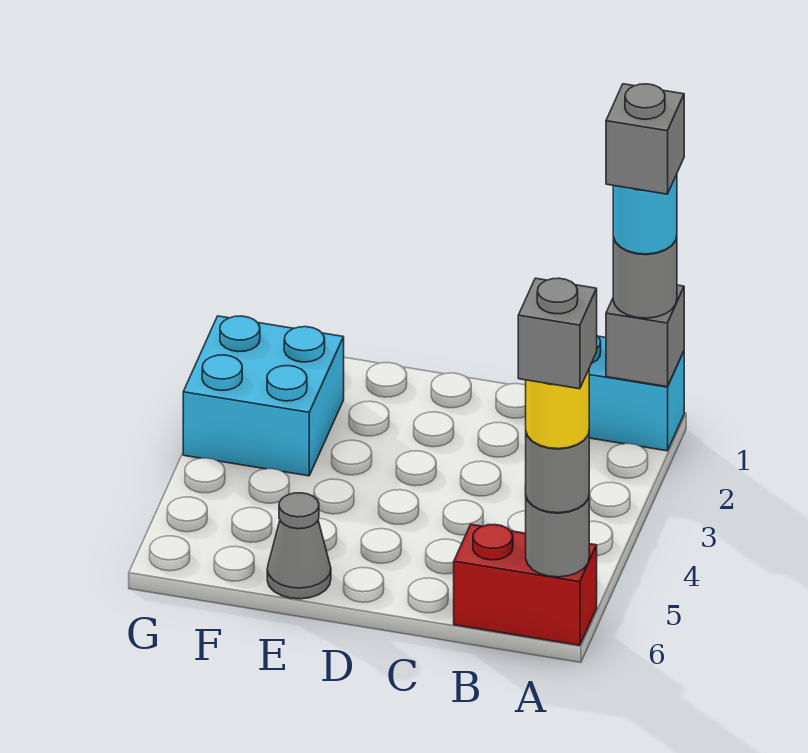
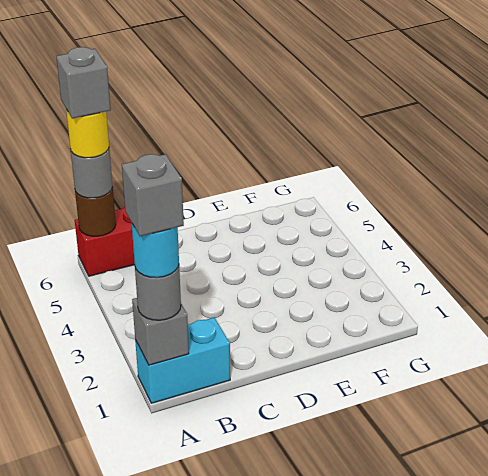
grey 1x1 round brick [526,497,589,577] -> brown 1x1 round brick [75,187,116,236]
grey 1x1 cone [267,493,331,599] -> none
cyan 2x2 brick [183,316,344,476] -> none

